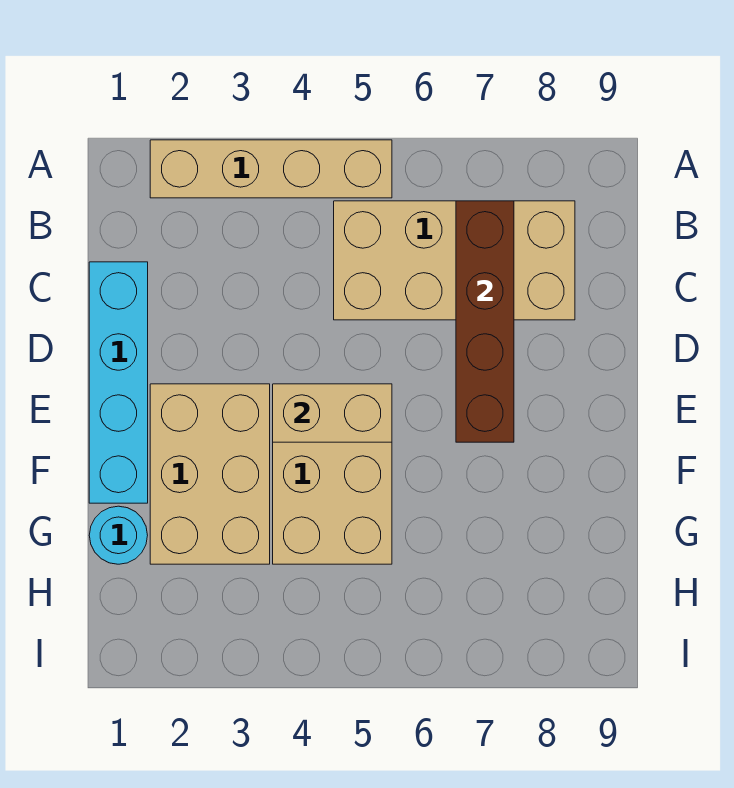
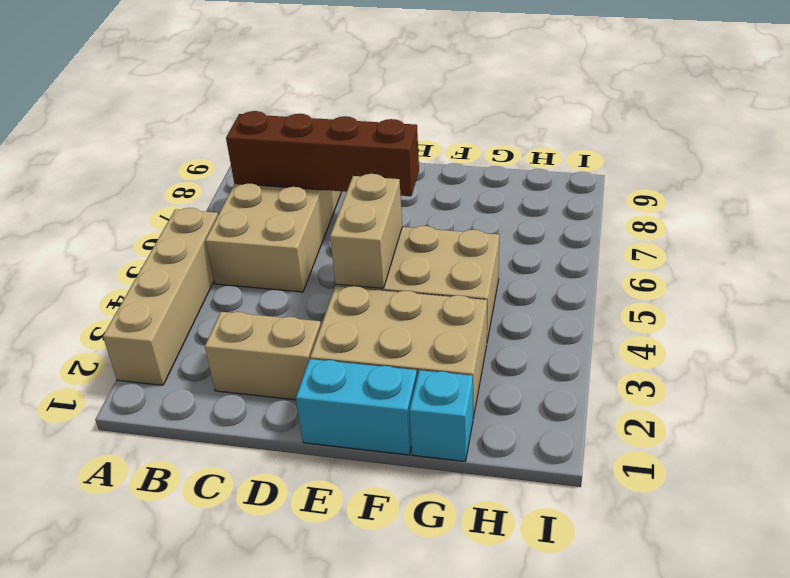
cyan 1x4 brick [89,262,148,503] -> cyan 1x2 brick [296,359,417,455]
none -> tan 1x2 brick [205,312,321,400]
cyan 1x1 round brick [89,506,148,564] -> cyan 1x1 brick [409,370,473,461]

